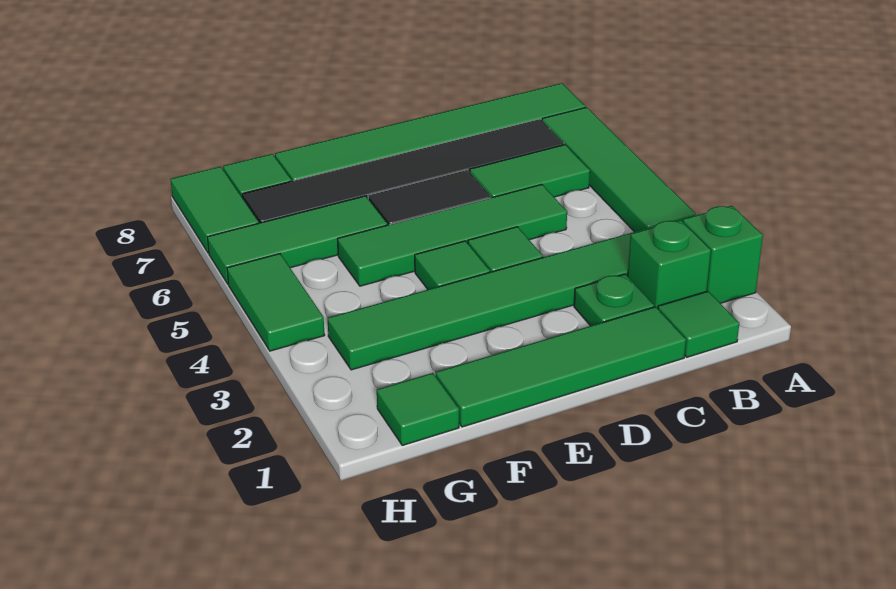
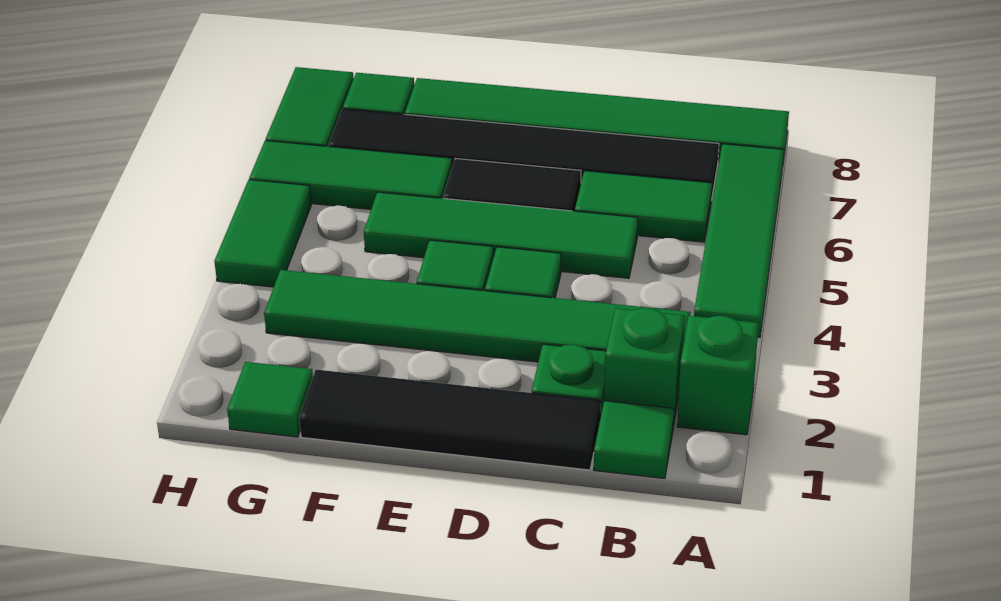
green 1x4 tile [436,307,686,427] -> black 1x4 tile [299,370,601,470]

